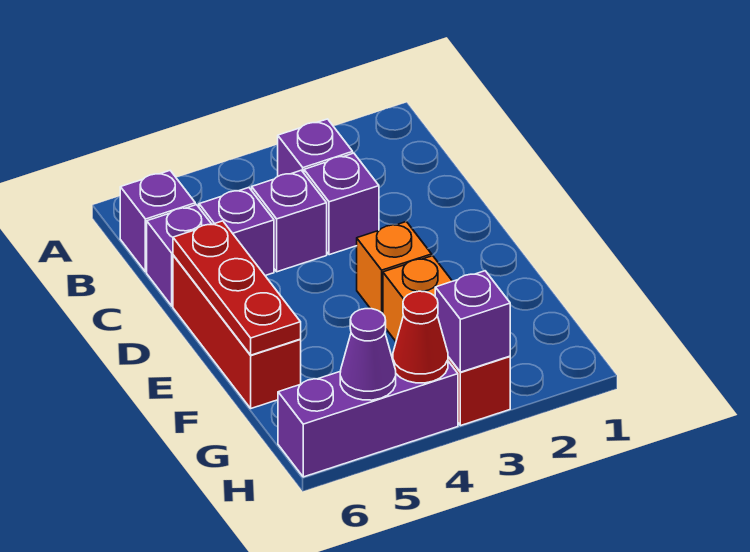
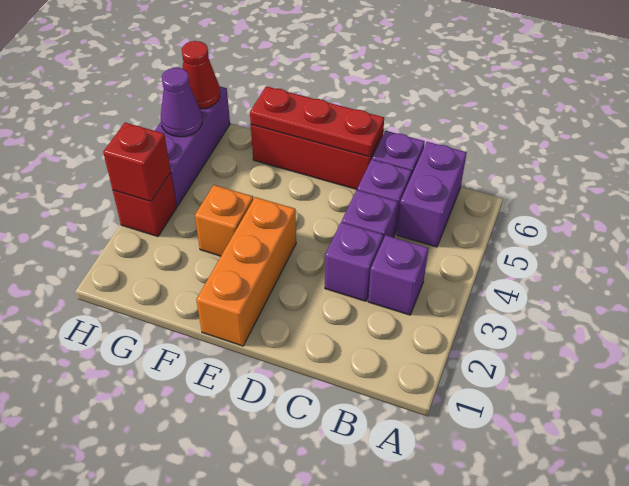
purple 1x1 brick [120,171,195,272] -> purple 1x2 brick [397,142,467,247]
orange 1x1 brick [357,222,432,313] -> orange 1x3 brick [196,197,296,346]
purple 1x1 brick [435,271,510,372] -> red 1x1 brick [103,123,171,202]
red 1x1 cone [393,291,448,383] -> red 1x1 cone moved to [182,41,220,109]

